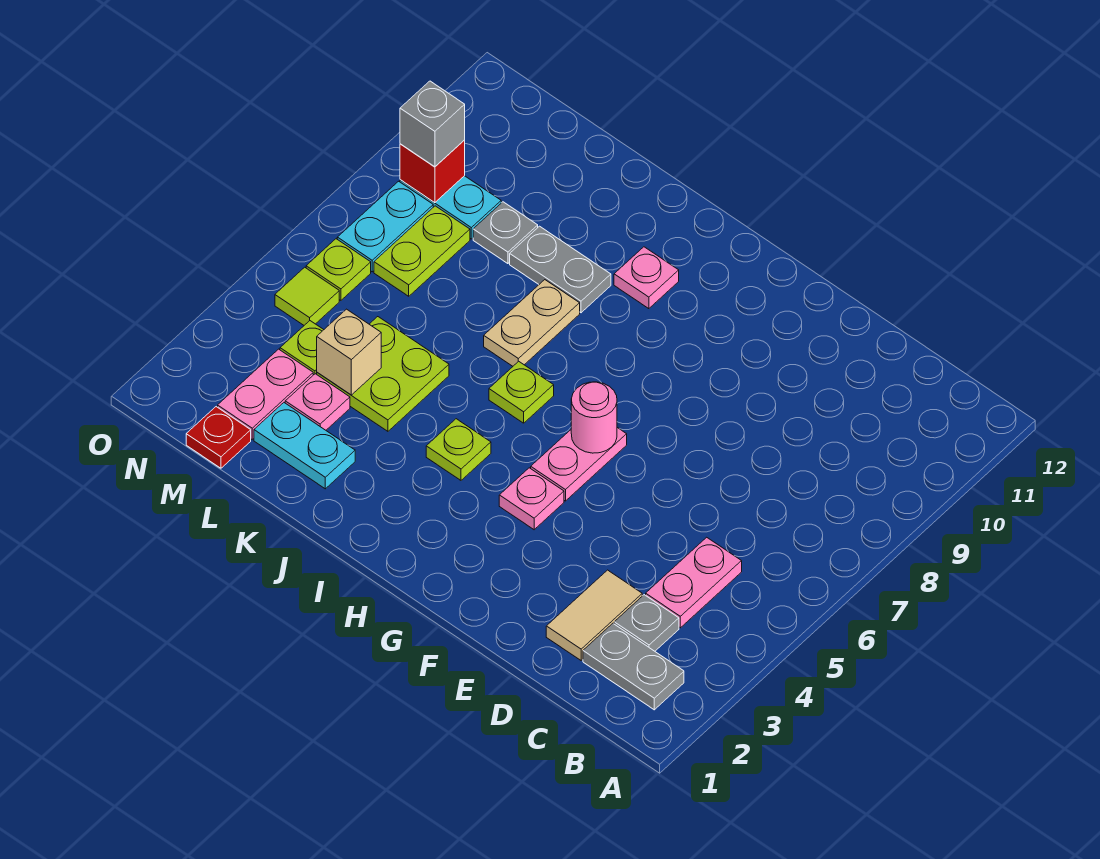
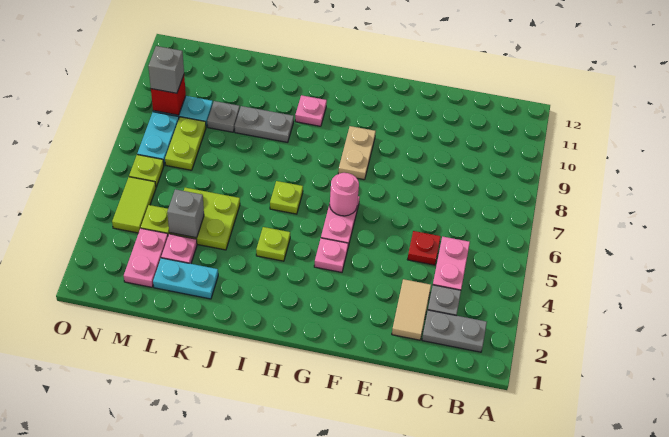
tan 1x2 plate [484,280,580,366] -> tan 1x2 plate moved to [338,126,376,180]
tan 1x1 brick [317,309,381,395] -> grey 1x1 brick [167,189,204,238]
red 1x1 plate [186,407,251,468] -> red 1x1 plate moved to [407,231,441,265]
lime 1x1 tile [275,267,339,325] -> lime 1x2 tile [112,177,156,233]

